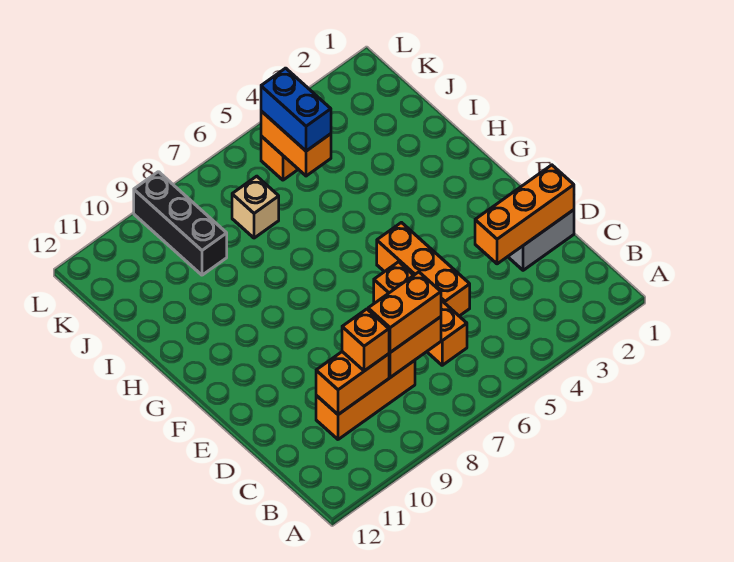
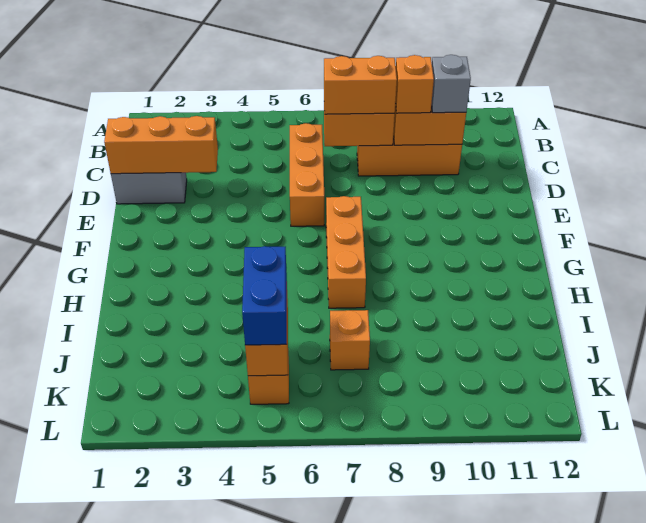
none -> grey 1x1 brick [431,55,471,113]
orange 1x3 brick [377,223,470,316] -> orange 1x3 brick moved to [326,196,366,308]
tan 1x1 brick [232,176,279,238] -> orange 1x1 brick [330,310,370,370]
black 1x3 brick [134,172,227,275] -> none

